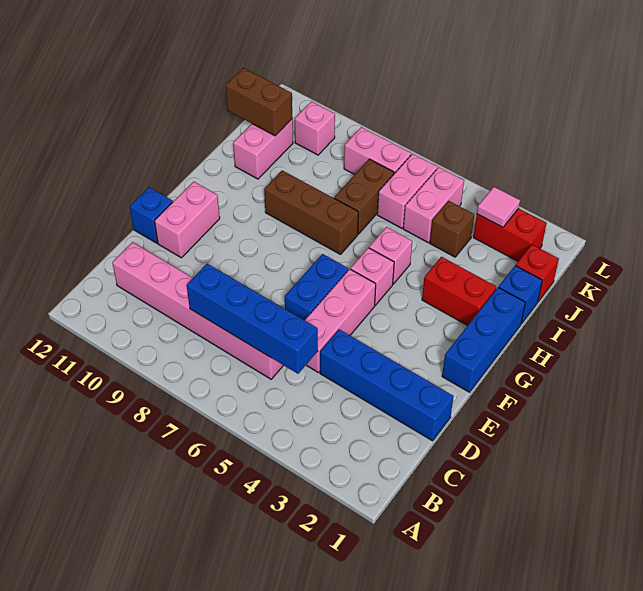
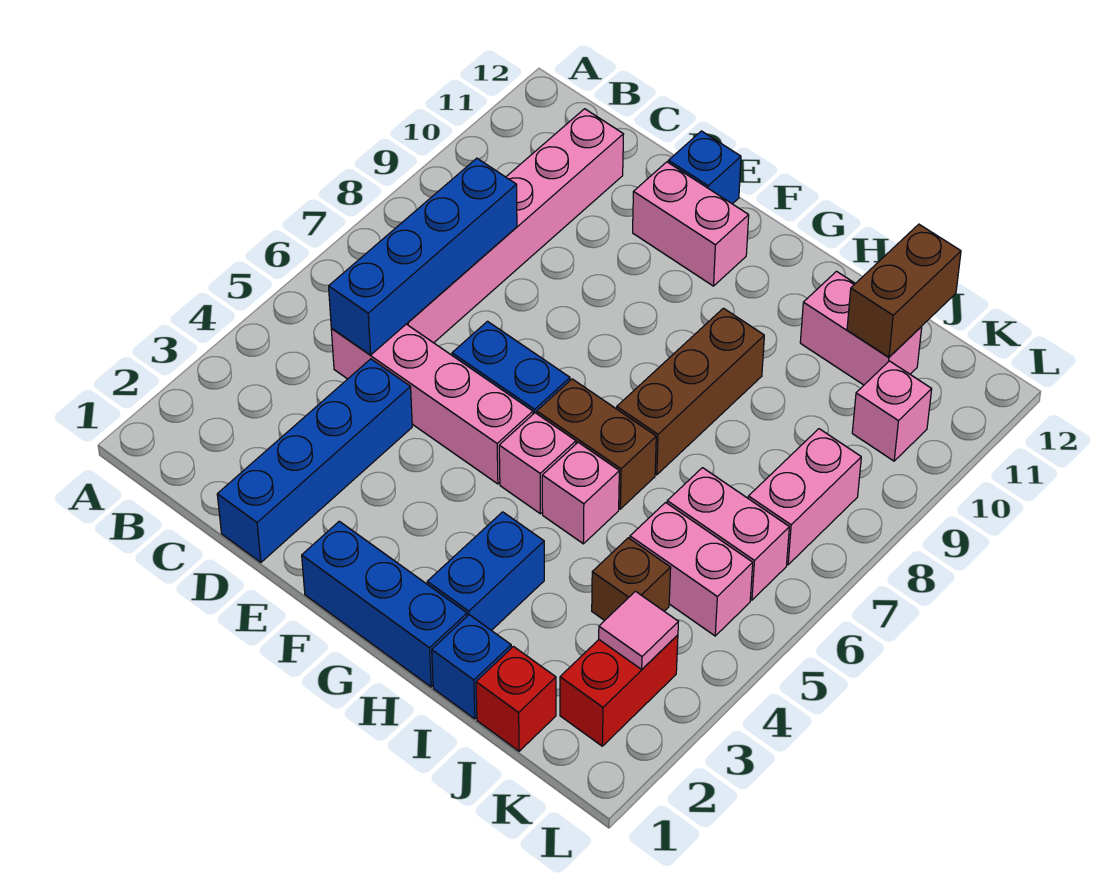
pink 1x3 brick [305,269,376,373] -> pink 1x4 brick [331,324,533,484]
red 1x2 brick [422,257,496,326] -> blue 1x2 brick [427,512,544,631]
brown 1x2 brick [334,159,394,234] -> brown 1x2 brick moved to [537,379,656,509]

